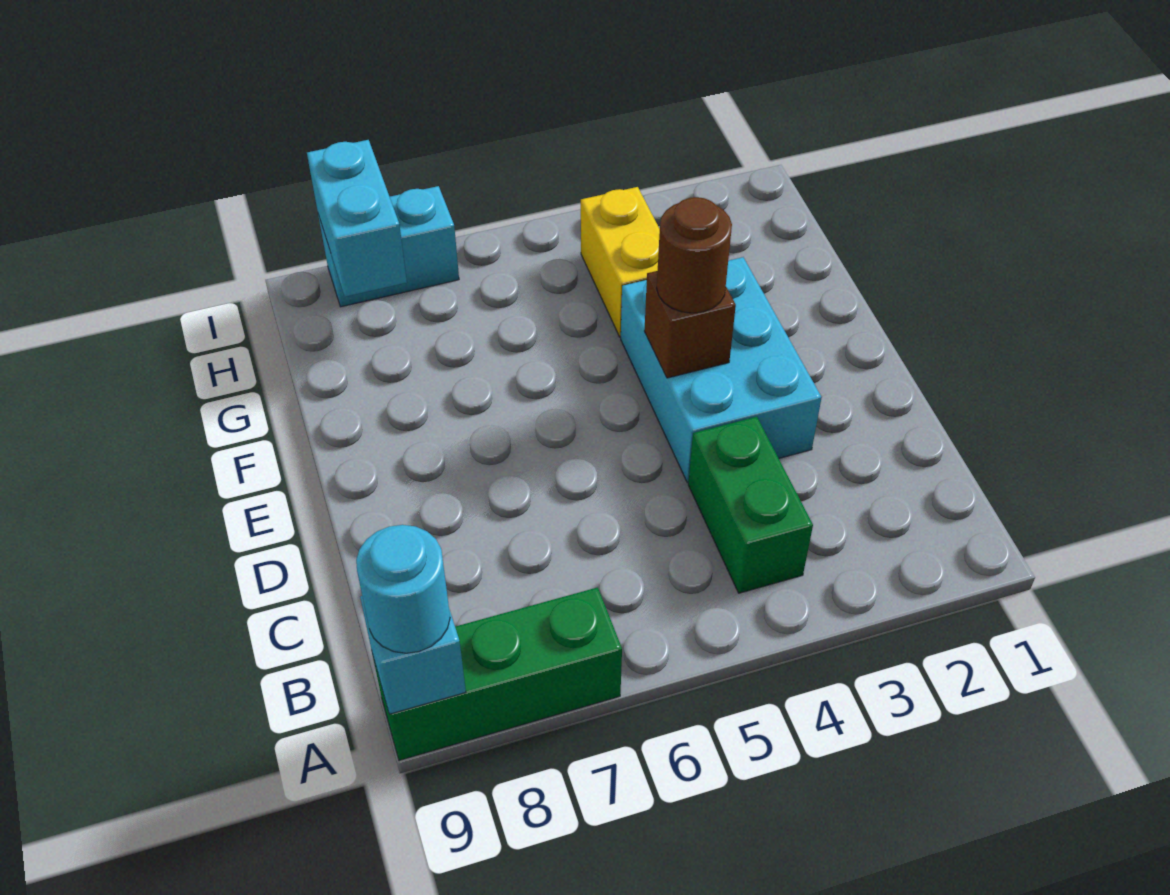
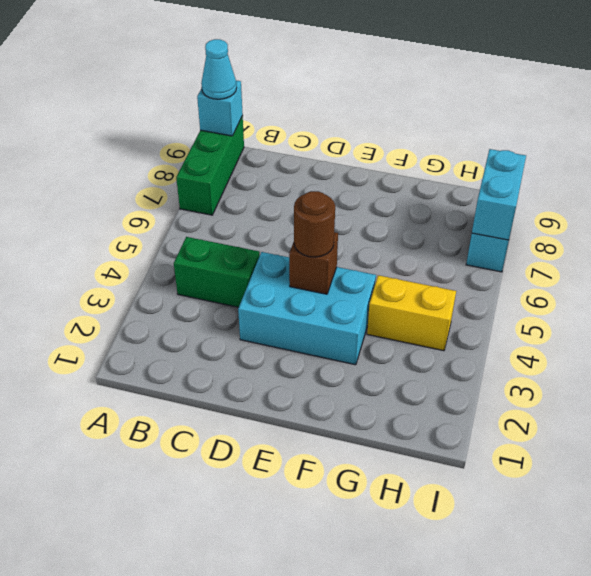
cyan 1x1 round brick [356,525,450,653] -> cyan 1x1 cone [201,39,237,99]
cyan 1x2 brick [307,140,407,297] -> cyan 1x2 brick turned to [472,149,526,240]

